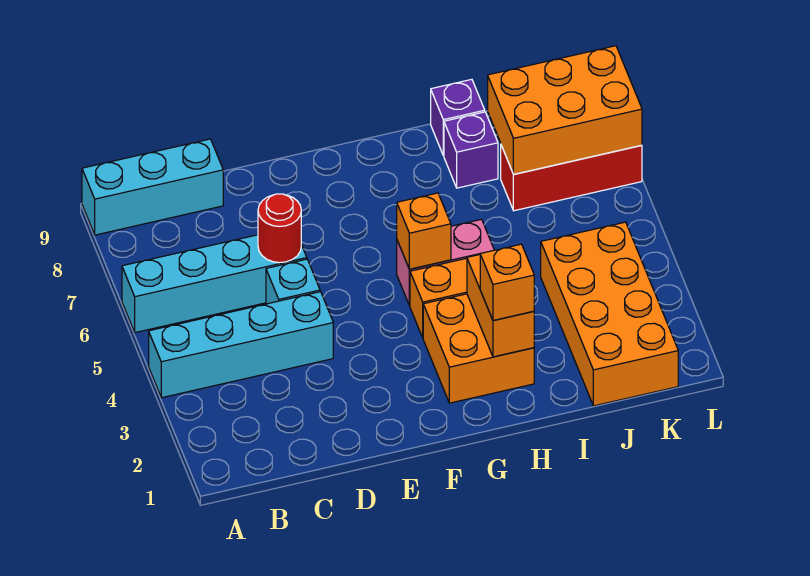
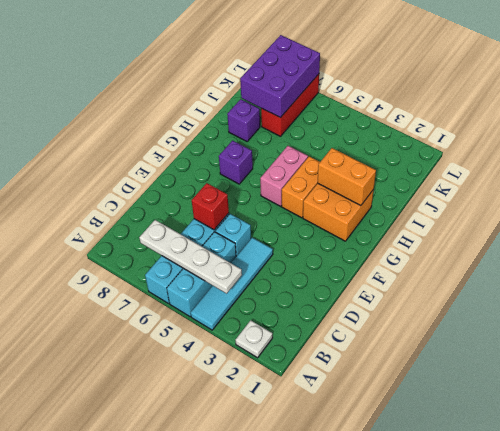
none -> white 1x1 plate [236,320,273,358]
cyan 1x4 brick [149,292,333,398] -> cyan 1x4 tile [191,238,273,330]
cyan 1x3 brick [82,139,223,235] -> cyan 1x3 brick moved to [167,232,236,317]
none -> white 1x4 plate [139,220,242,294]
red 1x1 round brick [258,194,301,263] -> red 1x1 brick [192,183,229,230]
orange 1x1 brick [397,193,451,269] -> none
orange 1x1 brick [480,244,534,320] -> none
purple 1x1 brick [431,79,485,156] -> purple 1x1 brick moved to [219,140,253,184]
orange 2x4 brick [541,222,678,406] -> none
orange 2x3 brick [488,46,642,174] -> purple 2x3 brick [240,35,320,118]

